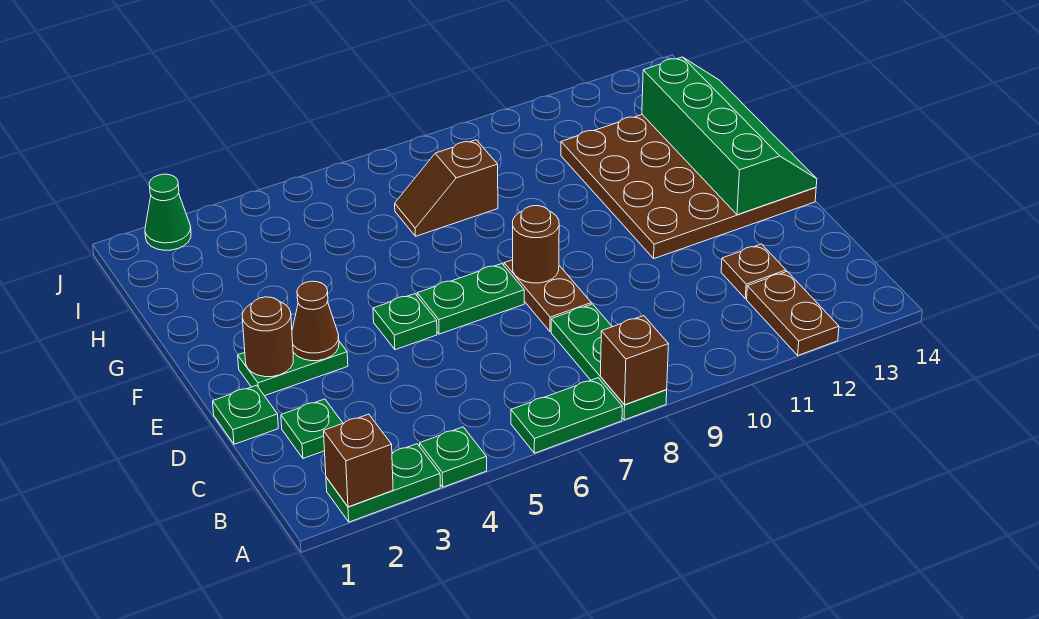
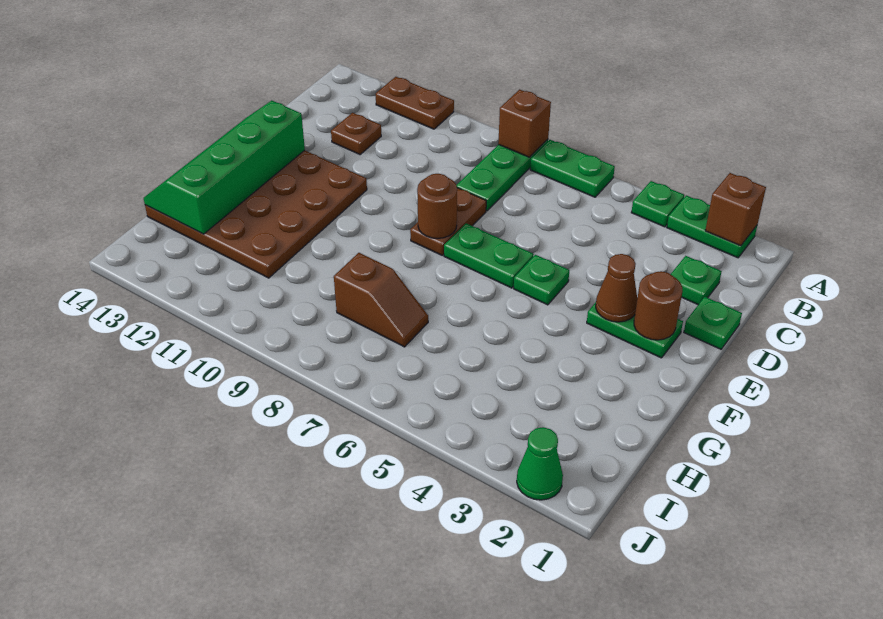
brown 1x2 plate [747,272,839,355] -> brown 1x2 plate turned to [376,77,454,129]

